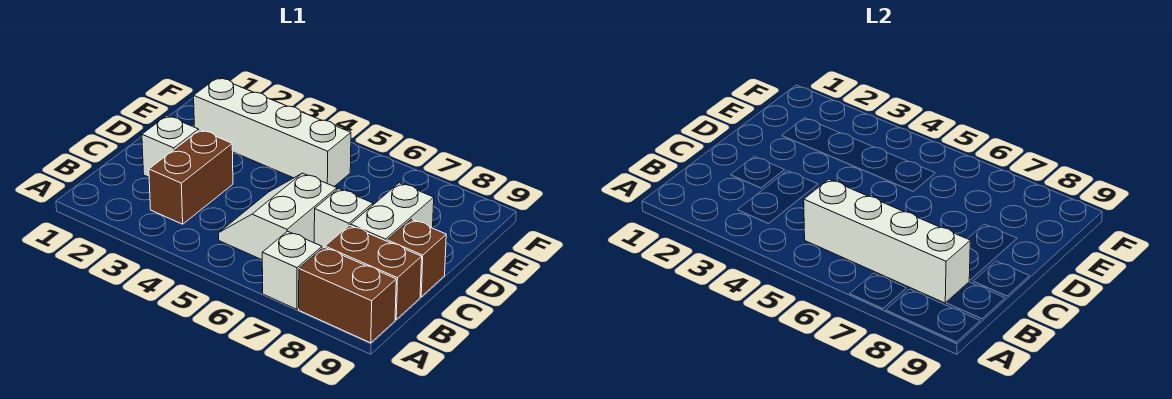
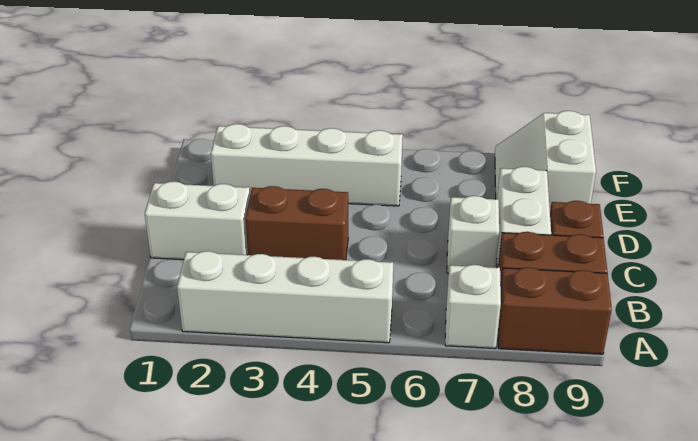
brown 1x2 brick [149,130,233,224] -> brown 1x2 brick turned to [245,186,348,260]
white 2x2 slope [218,173,337,260] -> white 2x2 slope moved to [495,111,596,210]
white 1x4 brick [804,179,970,303] -> white 1x4 brick moved to [177,251,393,343]
white 1x1 brick [142,116,199,177] -> white 1x2 brick [145,181,250,260]

